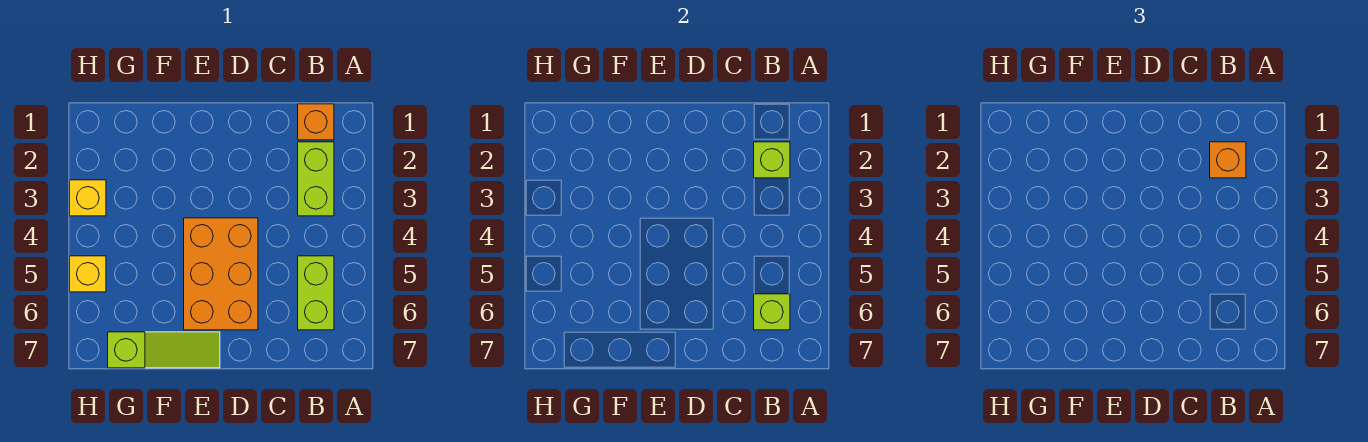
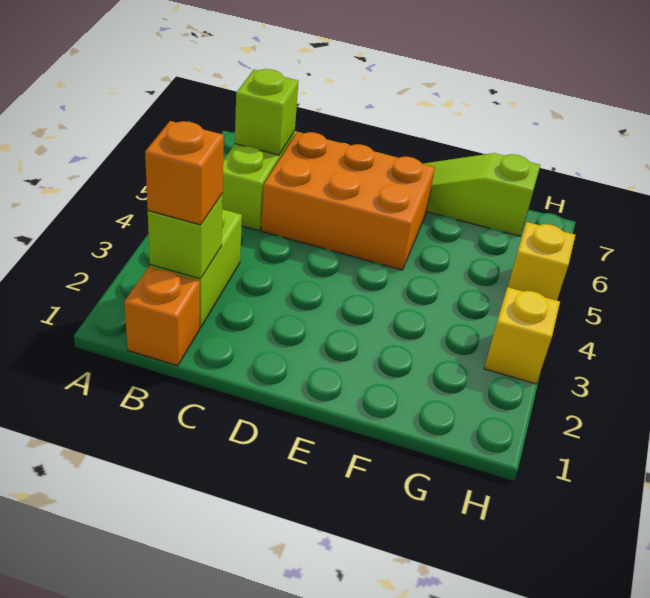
orange 2x3 brick [184,218,258,330] -> orange 2x3 brick turned to [261,132,435,270]

